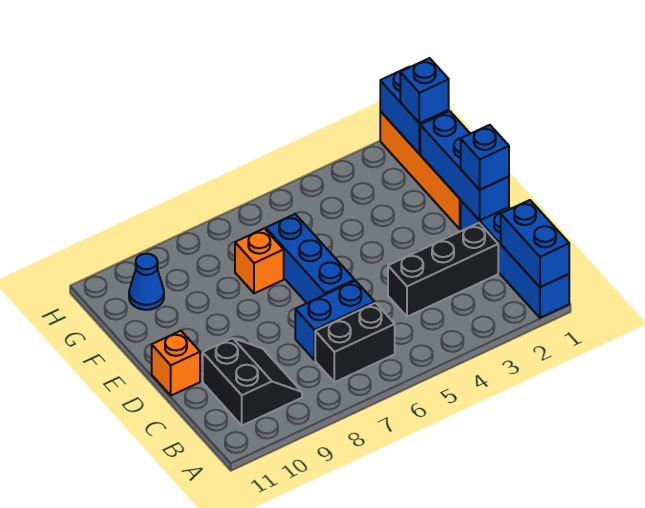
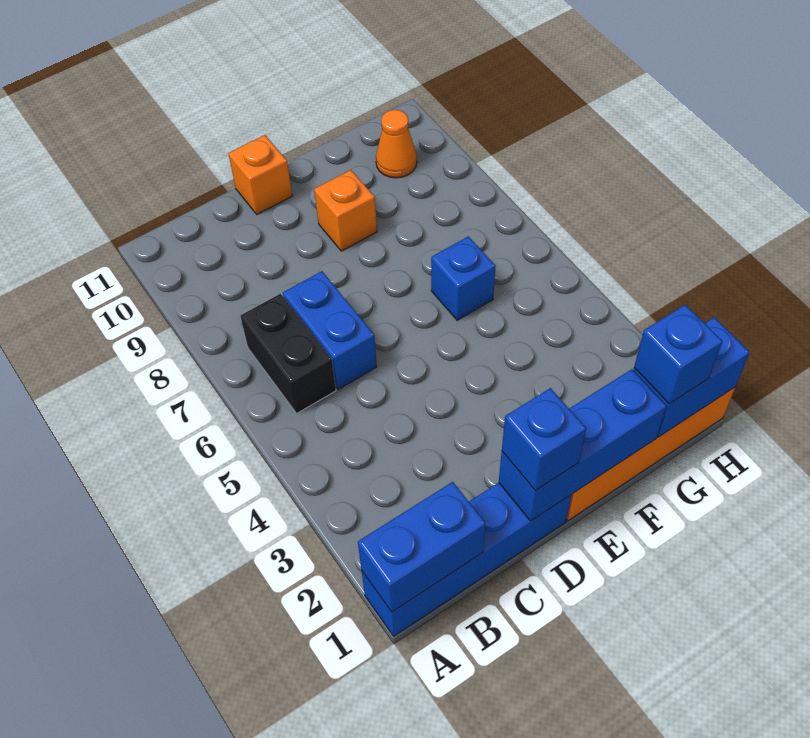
black 2x2 slope [203,338,302,426] -> none
black 1x3 brick [388,223,498,317] -> none
blue 1x3 brick [266,214,355,303] -> blue 1x1 brick [431,236,496,320]
orange 1x1 brick [235,228,284,293] -> orange 1x1 brick moved to [314,170,377,251]
blue 1x1 cone [129,254,164,310] -> orange 1x1 cone [376,110,417,178]

